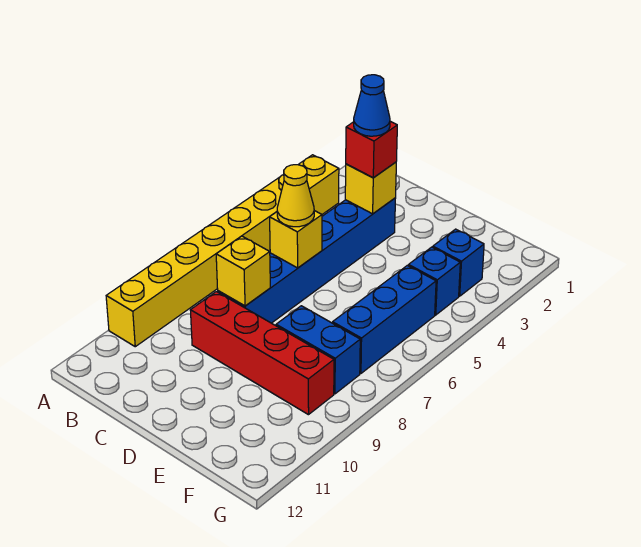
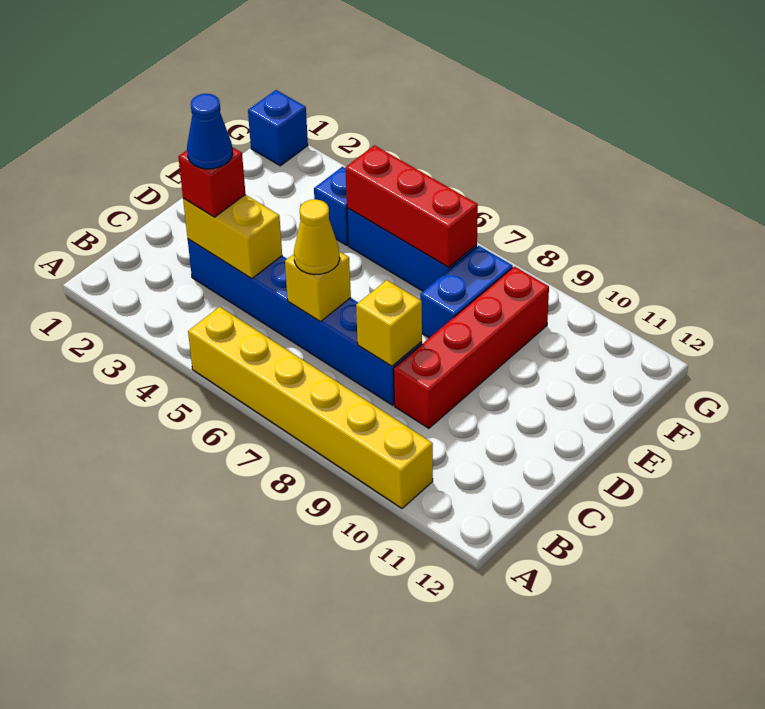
yellow 1x8 brick [106,155,339,347] -> yellow 1x6 brick [188,307,433,508]
yellow 1x1 brick [345,162,396,214] -> yellow 1x2 brick [183,195,282,279]
blue 1x1 brick [433,229,484,296] -> blue 1x1 brick moved to [248,90,308,166]
none -> red 1x3 brick [345,145,478,267]

